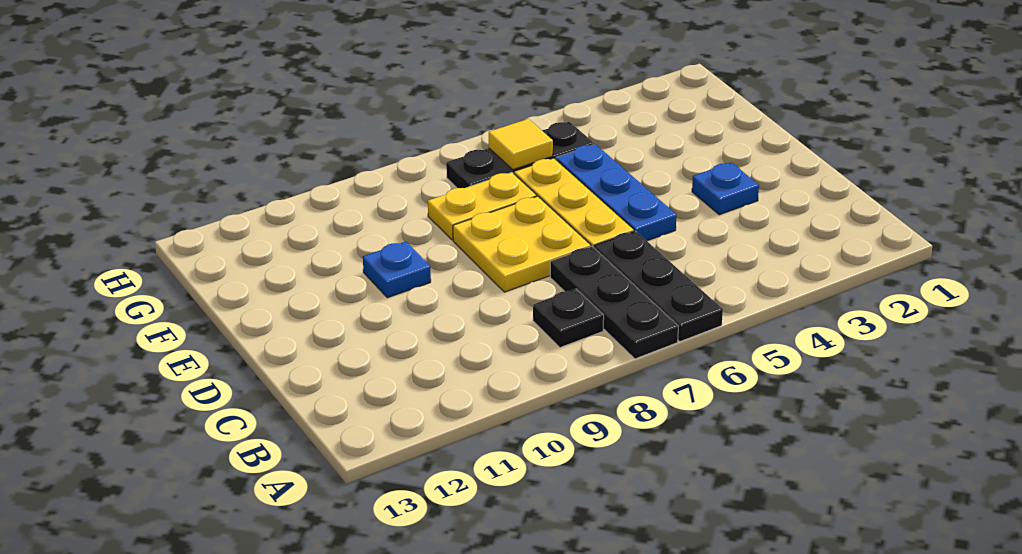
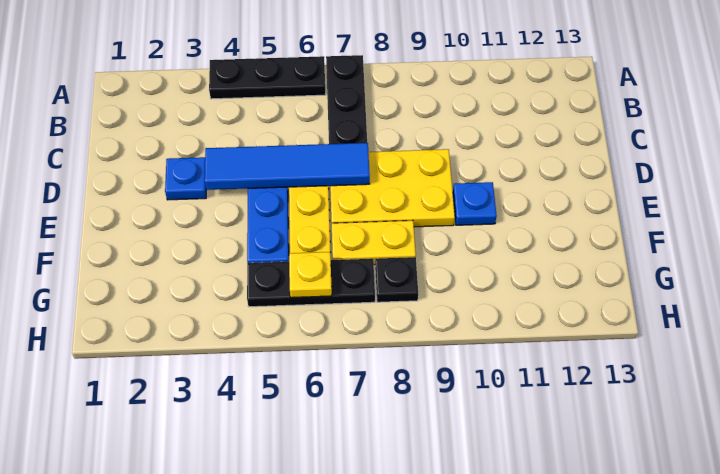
black 1x3 plate [594,231,723,341] -> black 1x3 plate turned to [209,56,326,99]
black 1x1 plate [533,289,604,347] -> black 1x1 plate moved to [375,257,418,302]
none -> blue 1x4 tile [205,143,370,190]
yellow 2x2 plate [453,196,591,292] -> yellow 2x3 plate [330,149,455,227]
yellow 1x1 tile [489,119,553,170] -> yellow 1x1 plate [289,252,332,298]

